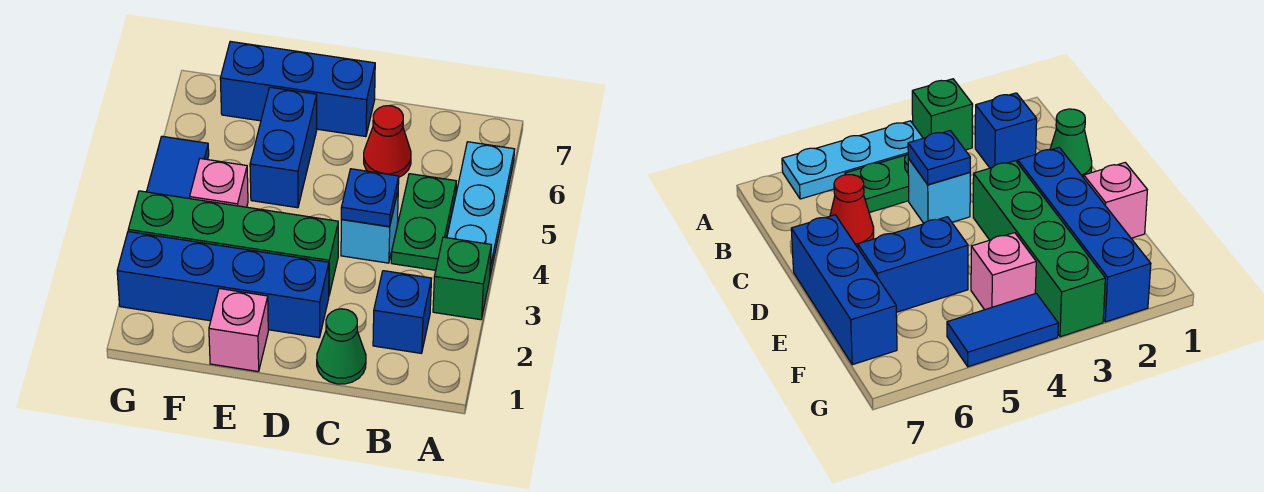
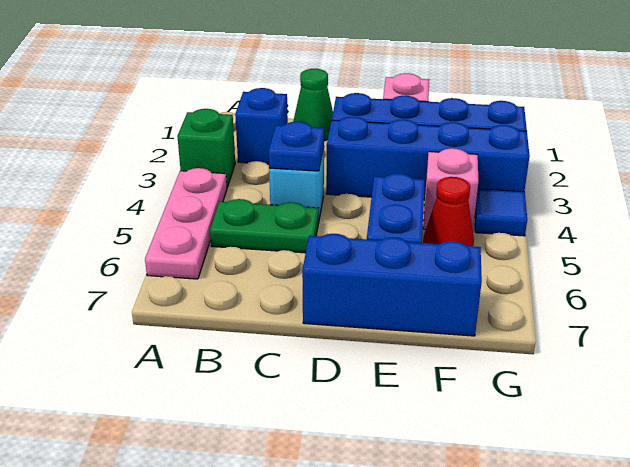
cyan 1x3 plate [447,142,515,275] -> pink 1x3 plate [145,168,227,279]
green 1x2 plate [391,174,456,270] -> green 1x2 plate turned to [210,199,319,253]
red 1x1 cone [364,106,411,177] -> red 1x1 cone moved to [423,177,474,246]
green 1x4 brick [128,191,338,295] -> blue 1x4 brick [326,117,530,200]
blue 1x2 tile [147,136,209,199] -> blue 1x1 tile [475,189,527,236]

